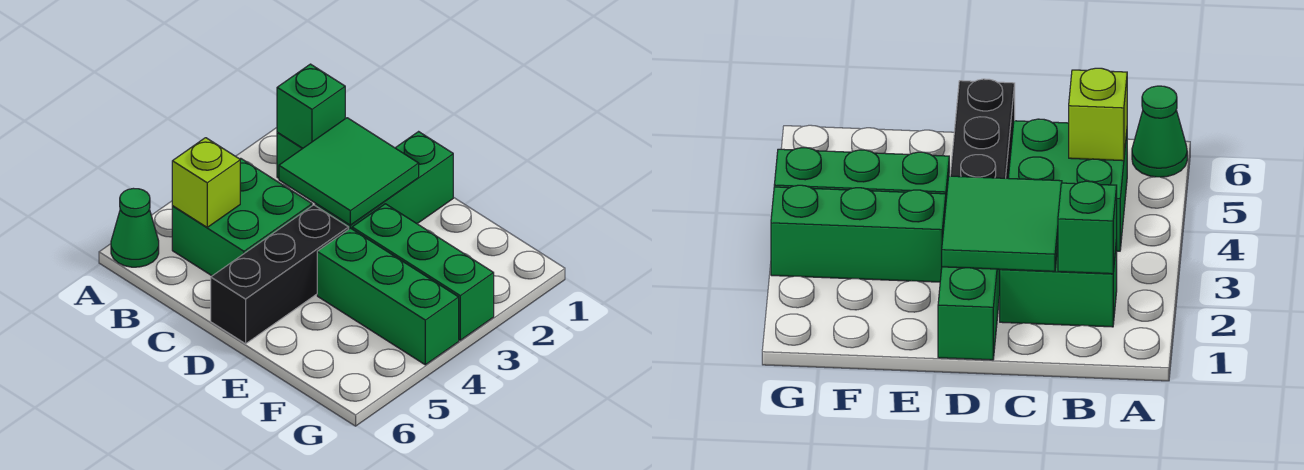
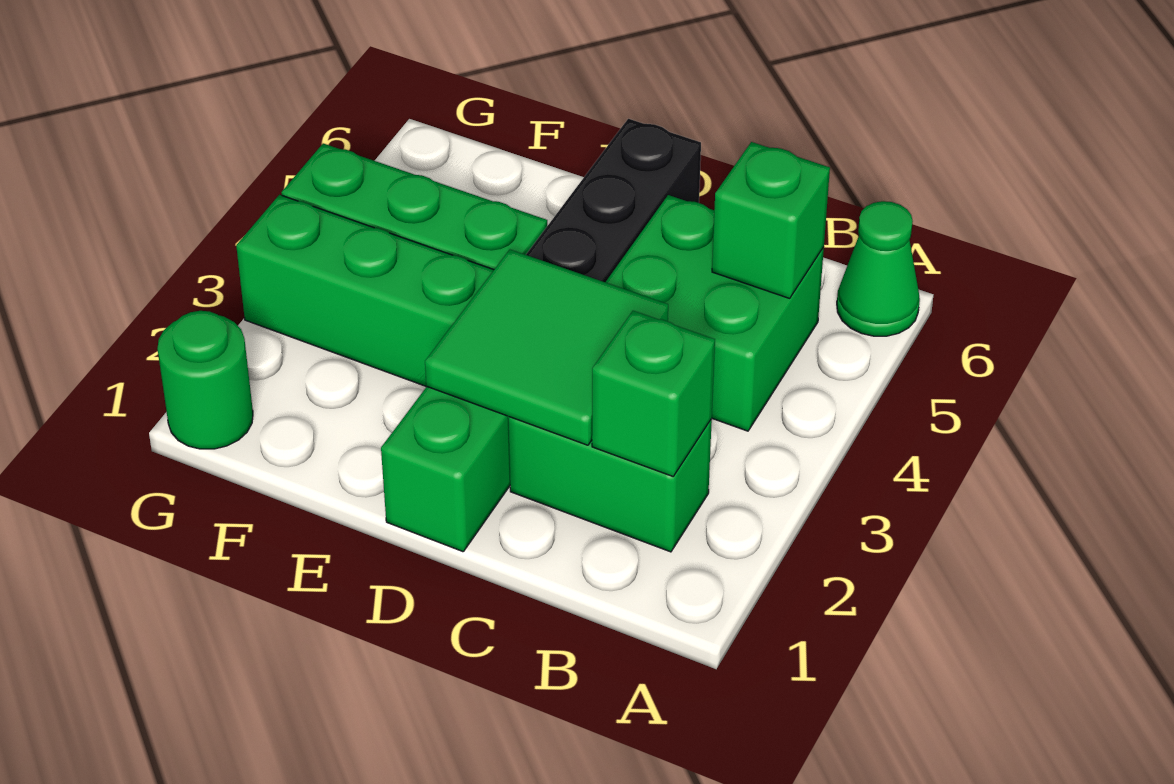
lime 1x1 brick [172,138,240,227] -> green 1x1 brick [712,142,830,298]
none -> green 1x1 round brick [157,311,253,449]

